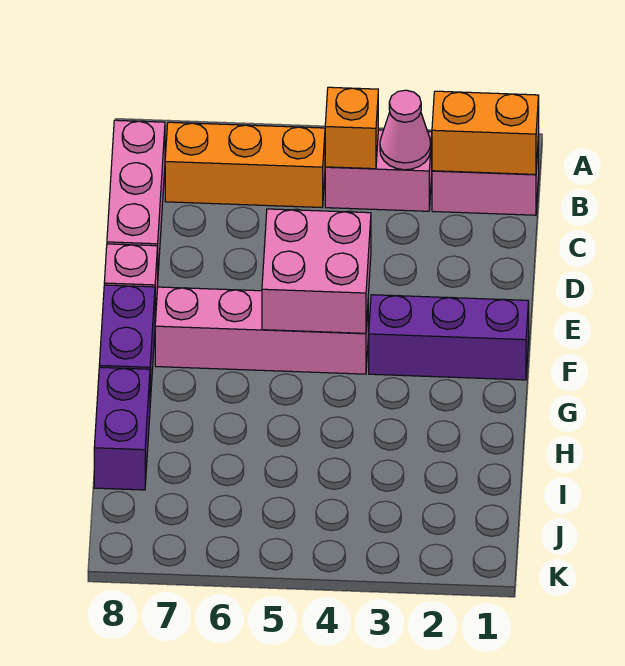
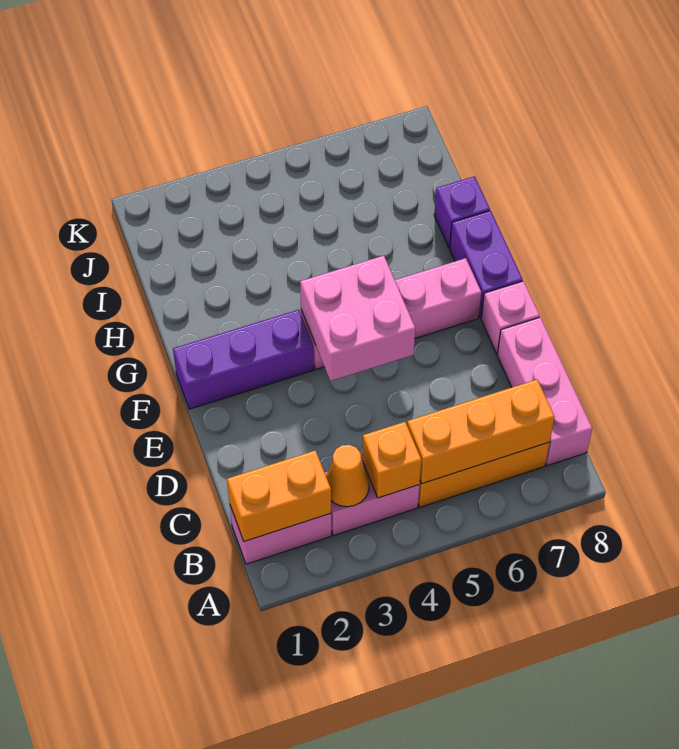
pink 1x1 cone [380,90,431,170] -> orange 1x1 cone [326,445,369,507]
none -> orange 1x3 brick [407,380,554,484]
purple 1x2 brick [94,367,150,490] -> purple 1x1 brick [434,176,490,248]

